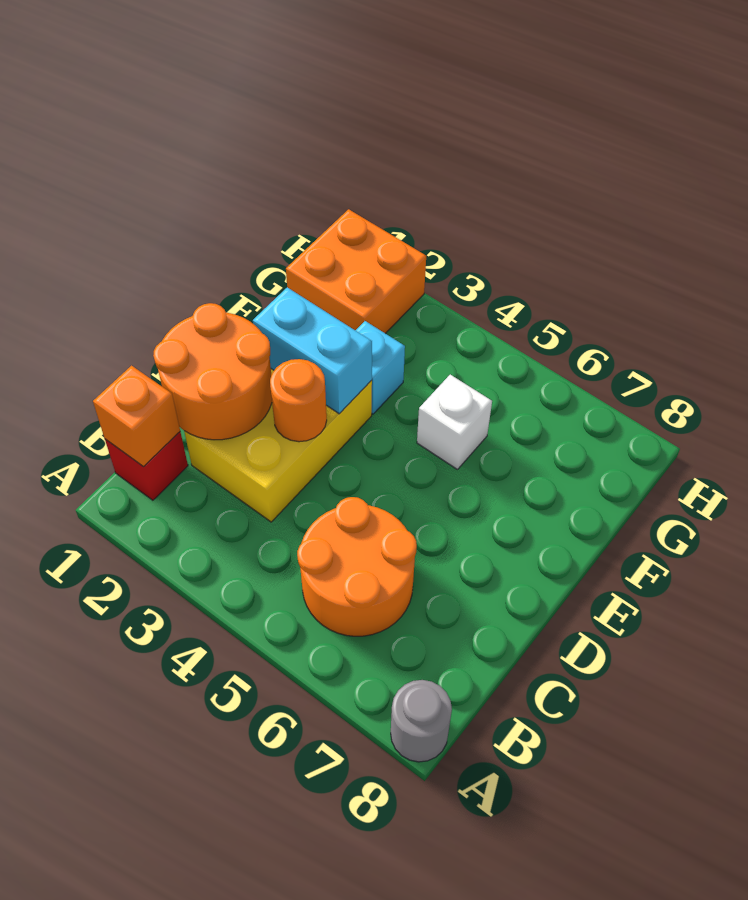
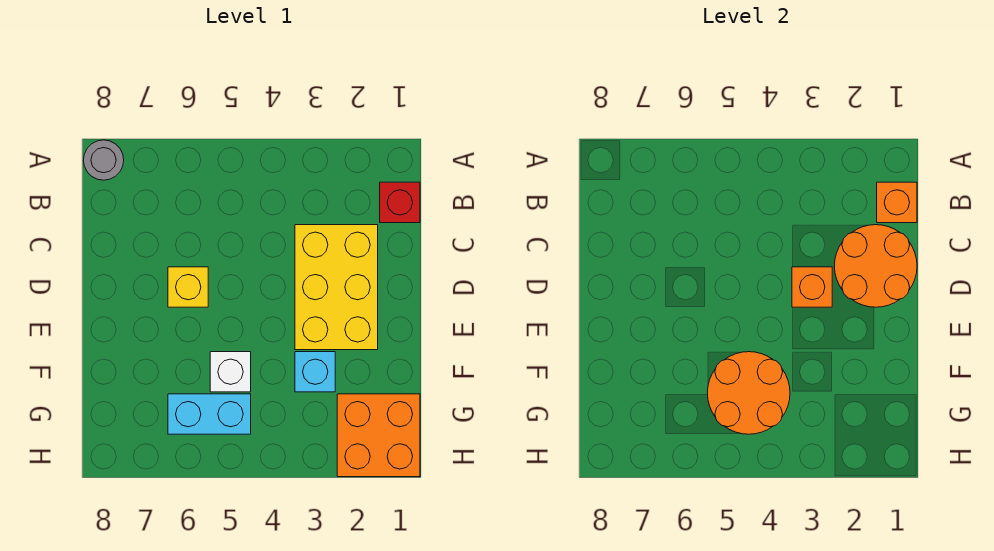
orange 2x2 round brick [297,497,417,636] -> orange 2x2 round brick moved to [708,352,790,434]
orange 1x1 round brick [270,359,327,442] -> orange 1x1 brick [792,267,832,307]
none -> yellow 1x1 brick [168,267,208,307]
cyan 1x2 brick [253,287,372,414] -> cyan 1x2 brick moved to [168,394,251,434]

